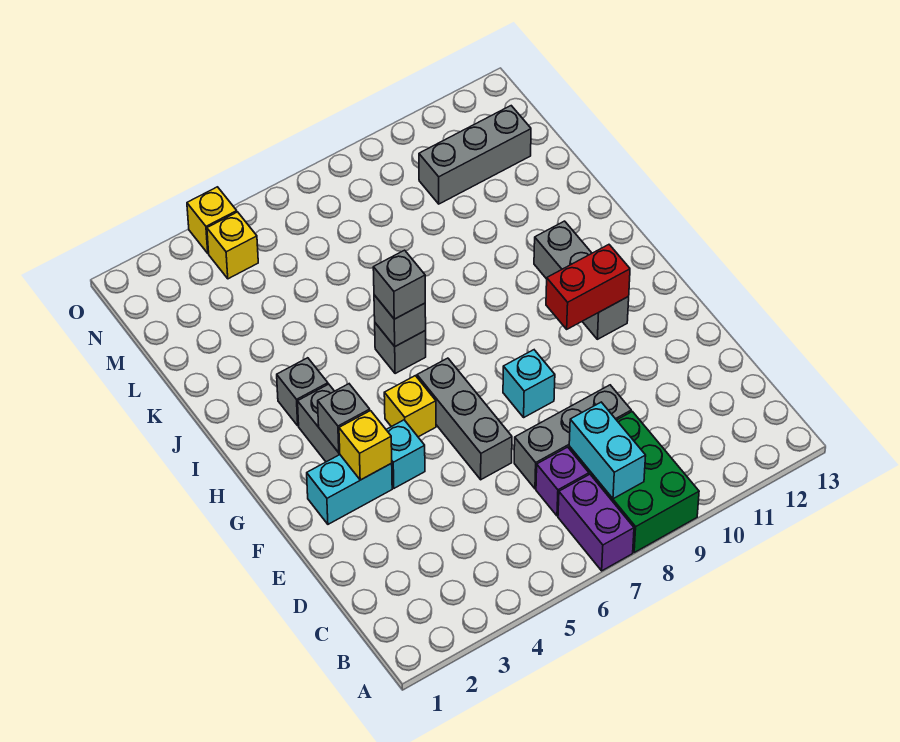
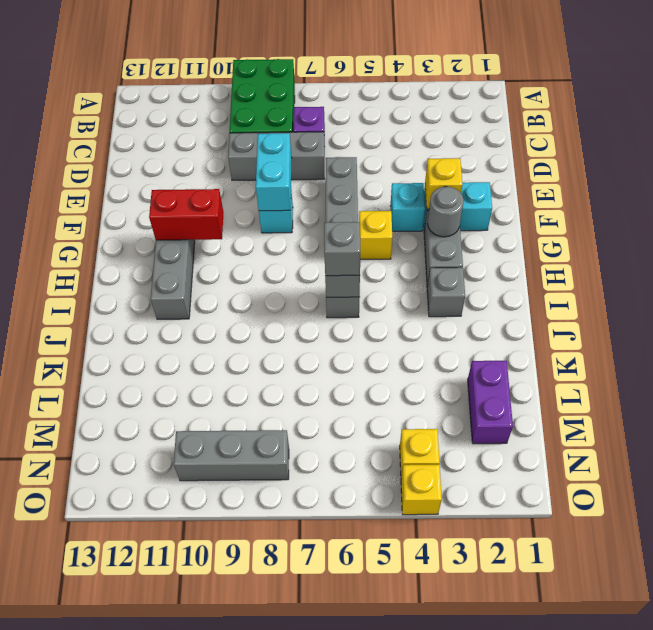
purple 1x2 brick [558,474,634,571] -> purple 1x2 brick moved to [468,361,513,444]
cyan 1x2 brick [569,402,646,499] -> cyan 1x2 brick moved to [256,133,292,211]
grey 1x1 brick [318,384,370,453] -> grey 1x1 round brick [427,187,464,237]
grey 1x3 brick [419,106,531,204] -> grey 1x3 brick moved to [174,430,289,481]

